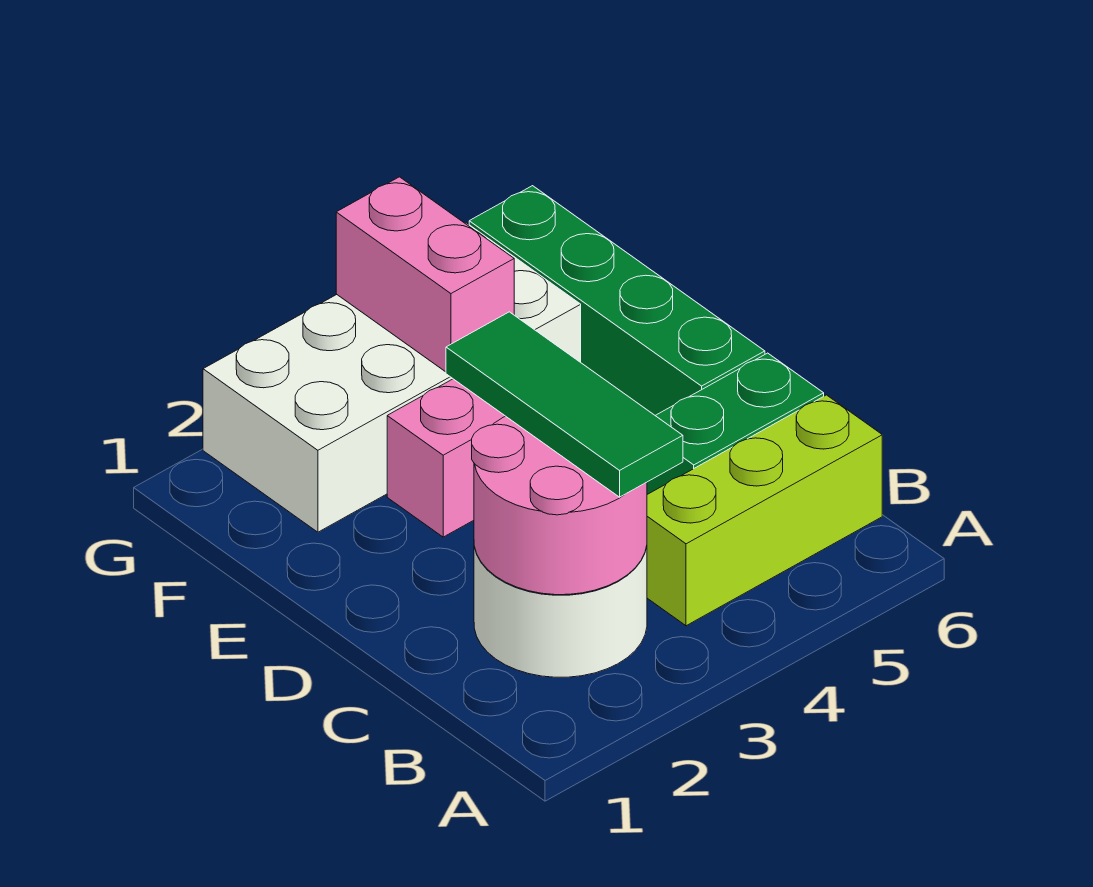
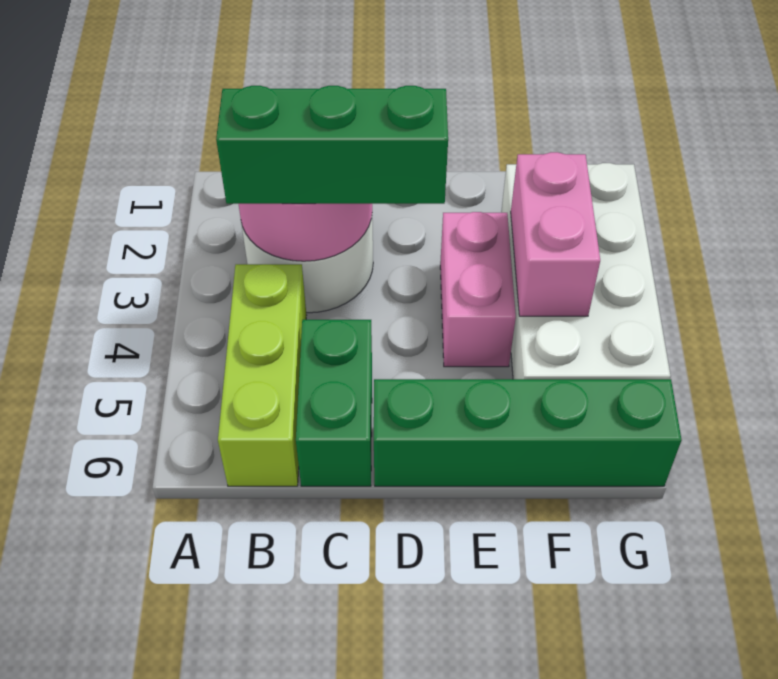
green 1x3 tile [446,312,683,497] -> green 1x3 brick [216,86,448,204]
pink 1x2 brick [336,177,514,372] -> pink 1x2 brick turned to [511,152,600,316]

